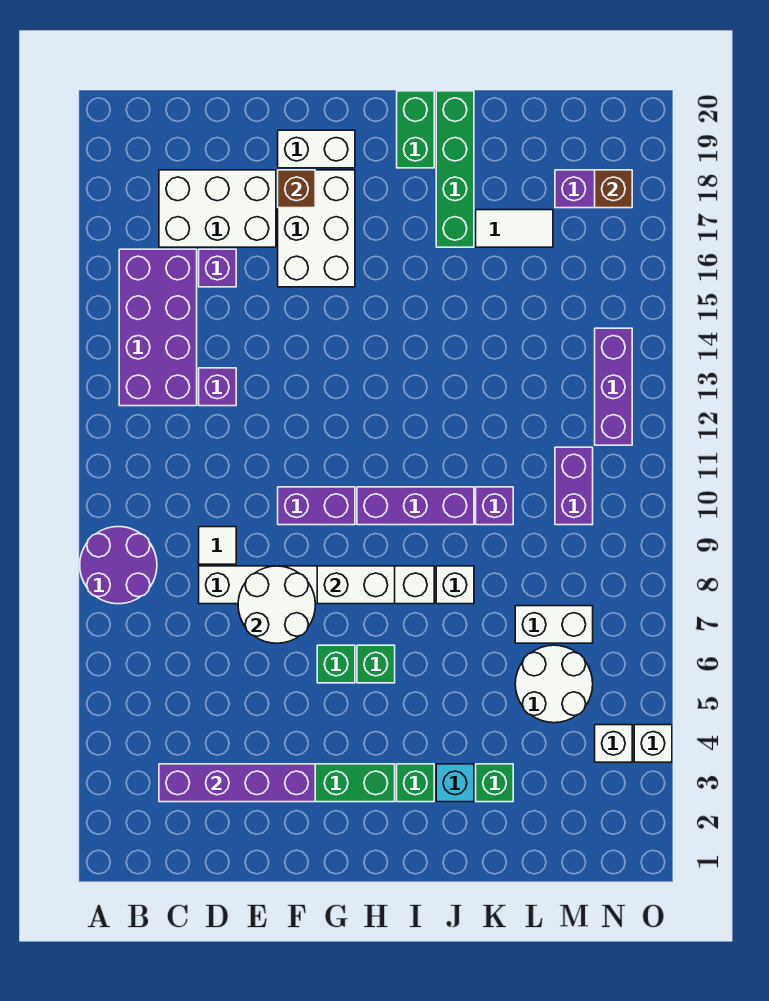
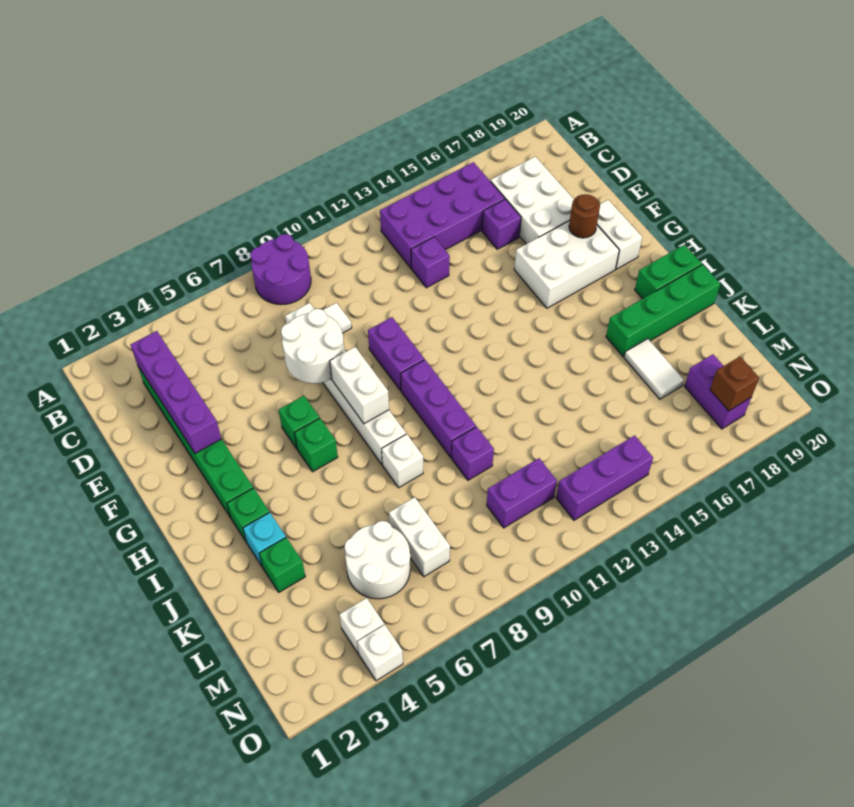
brown 1x1 brick [278,170,315,208] -> brown 1x1 round brick [569,194,600,238]

